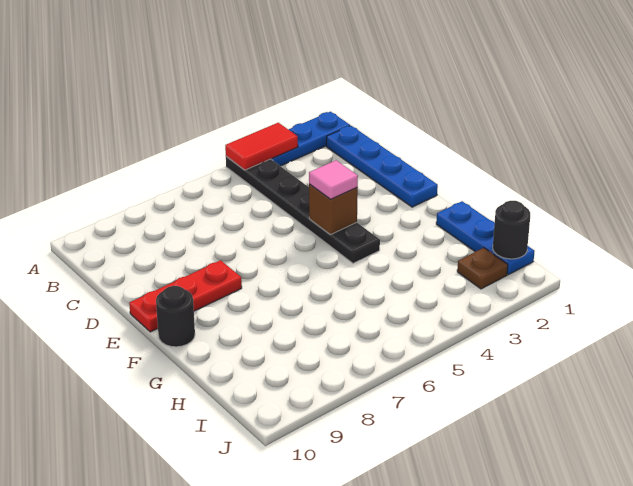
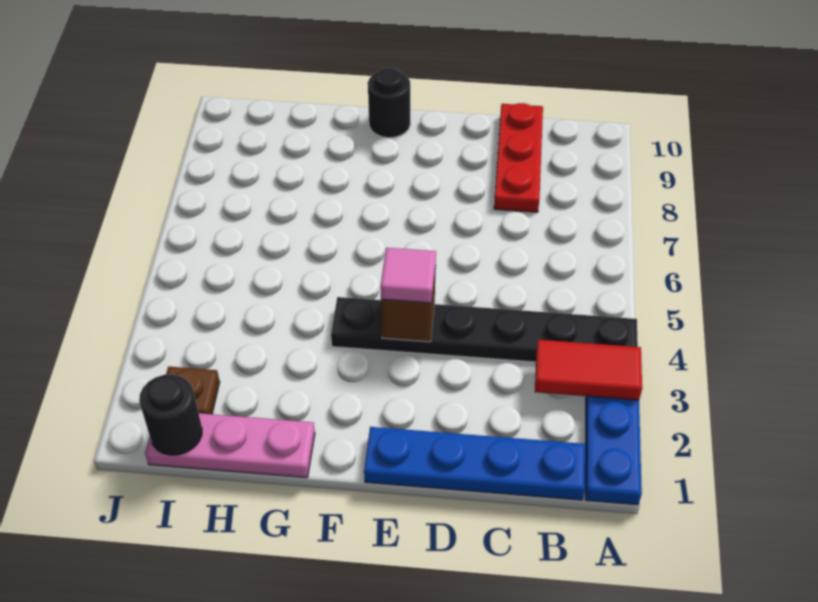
red 1x2 tile [225,123,298,170] -> red 1x2 tile turned to [535,340,642,400]
red 1x3 plate [129,260,242,332] -> red 1x3 plate moved to [494,103,543,212]
blue 1x3 plate [436,201,535,275] -> pink 1x3 plate [145,413,315,478]

